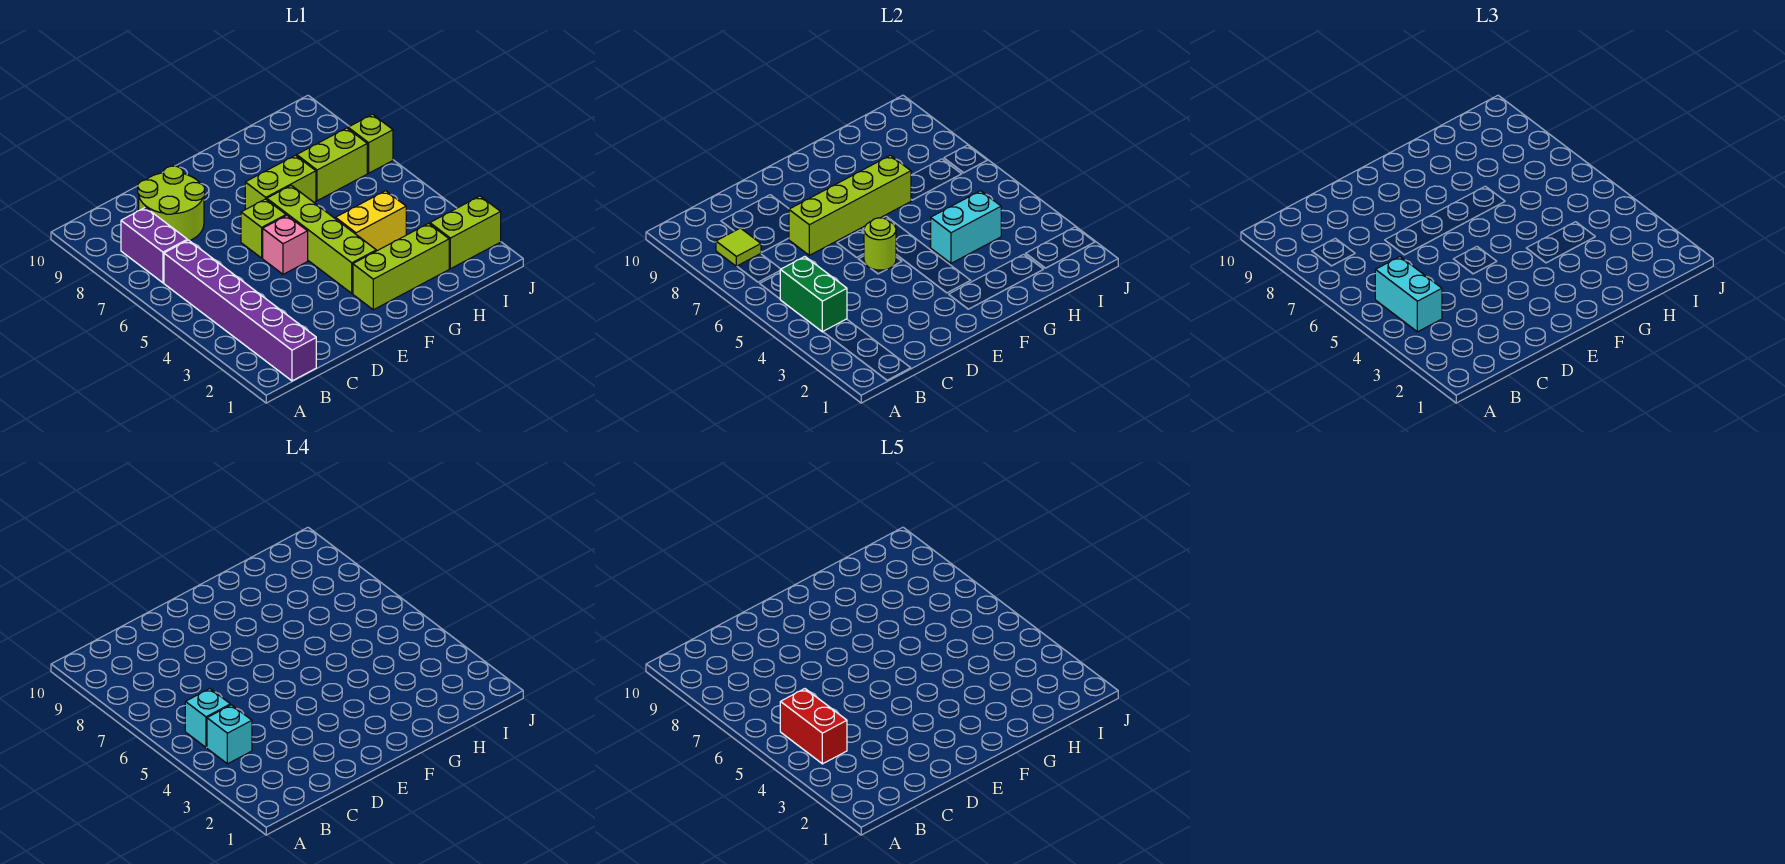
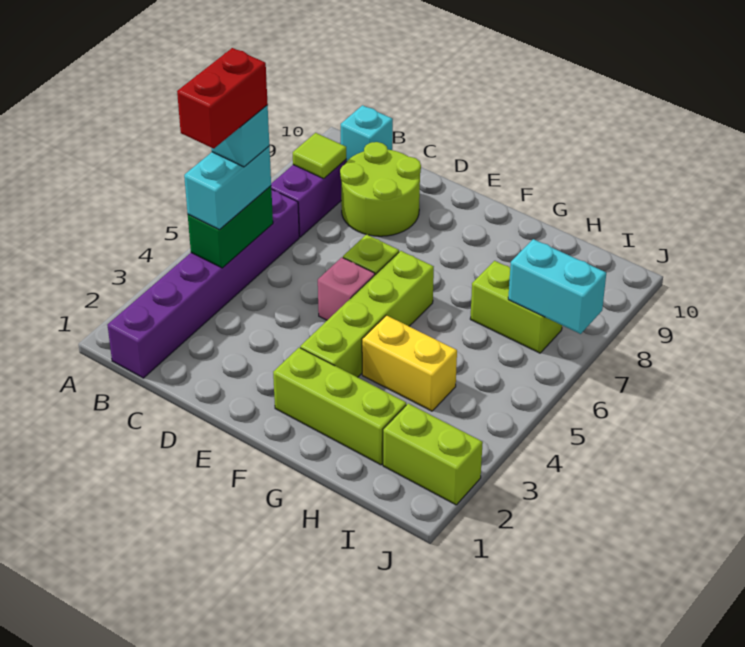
cyan 1x1 brick [207,705,252,764] -> cyan 1x1 brick moved to [341,105,393,161]
lime 1x4 brick [789,155,911,255] -> none
lime 1x1 round brick [864,218,896,270] -> none
lime 1x2 brick [245,155,316,209] -> none
cyan 1x2 brick [931,191,1001,263] -> cyan 1x2 brick moved to [508,239,606,334]
lime 1x1 brick [348,114,393,173] -> none

